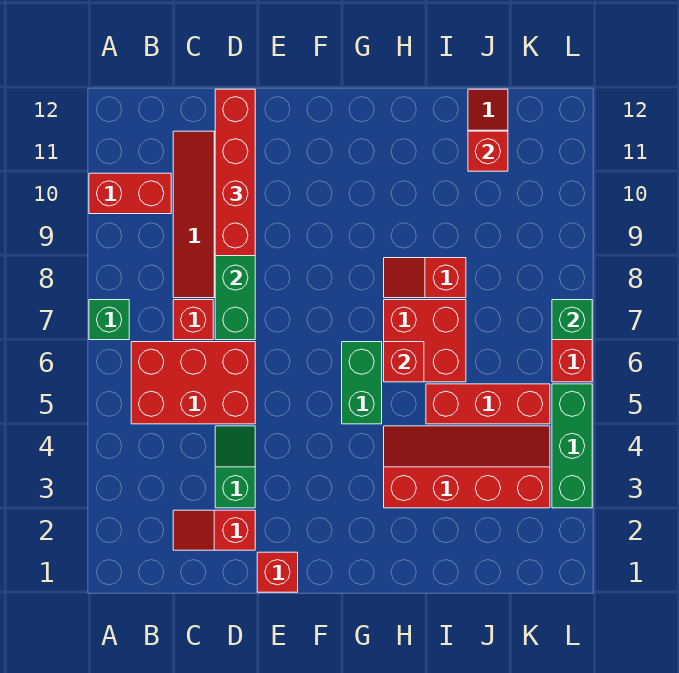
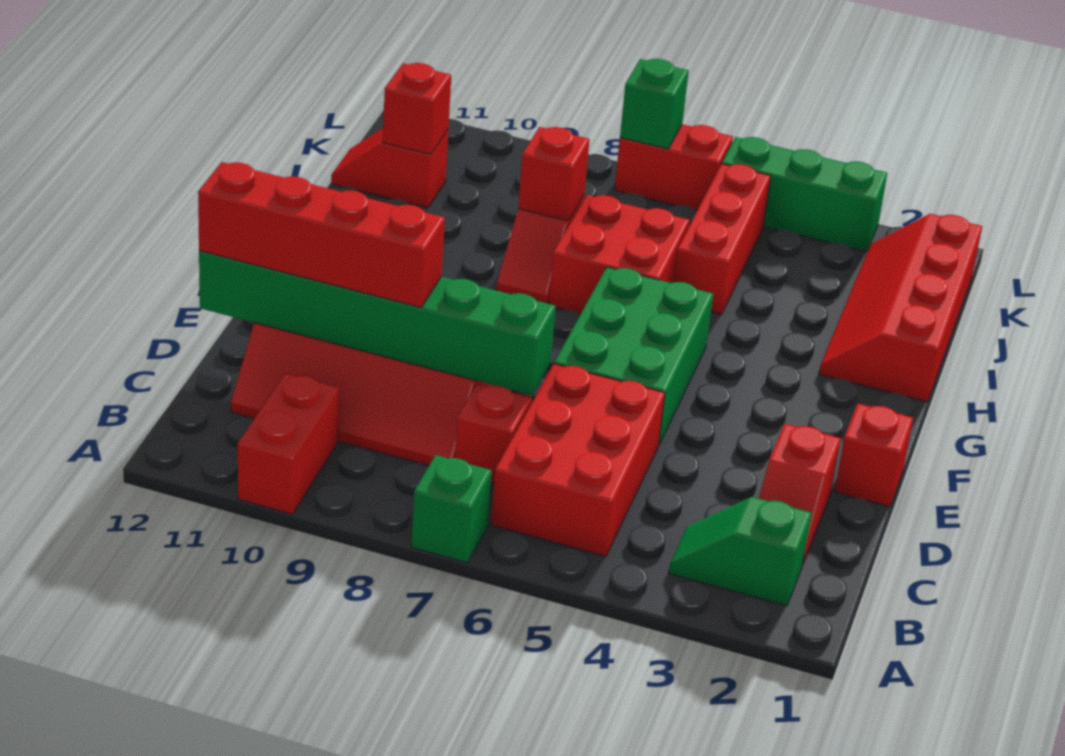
green 1x2 slope [215,426,255,508] -> green 1x2 slope moved to [669,497,811,606]
green 1x2 brick [342,342,382,424] -> green 2x3 brick [554,267,713,446]
red 2x4 slope [384,426,550,508] -> red 2x4 slope moved to [819,214,982,402]
red 1x1 brick [384,342,424,382] -> red 1x1 brick moved to [518,127,590,221]

